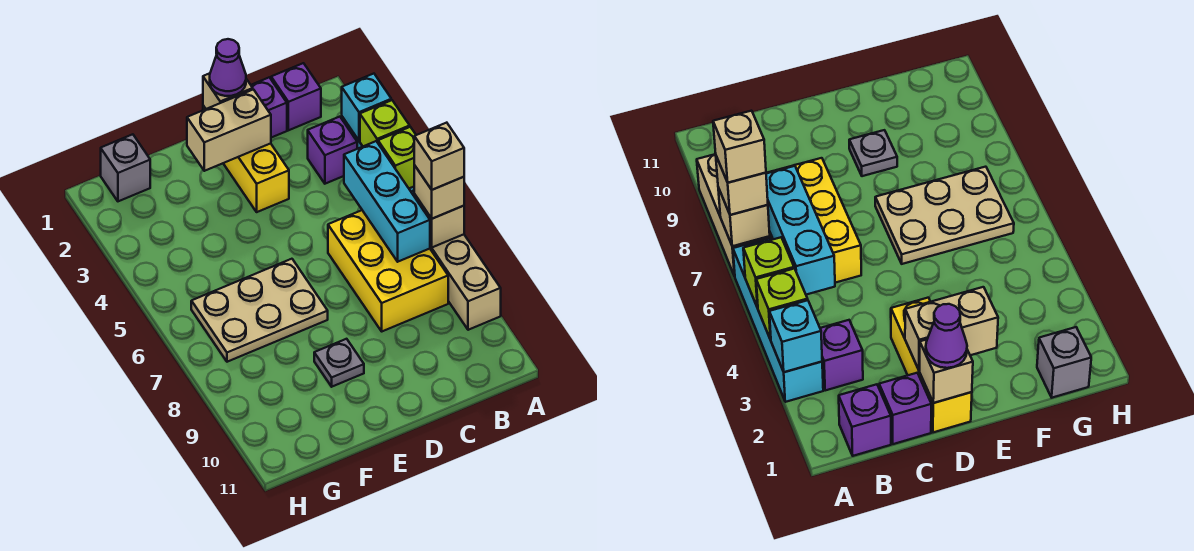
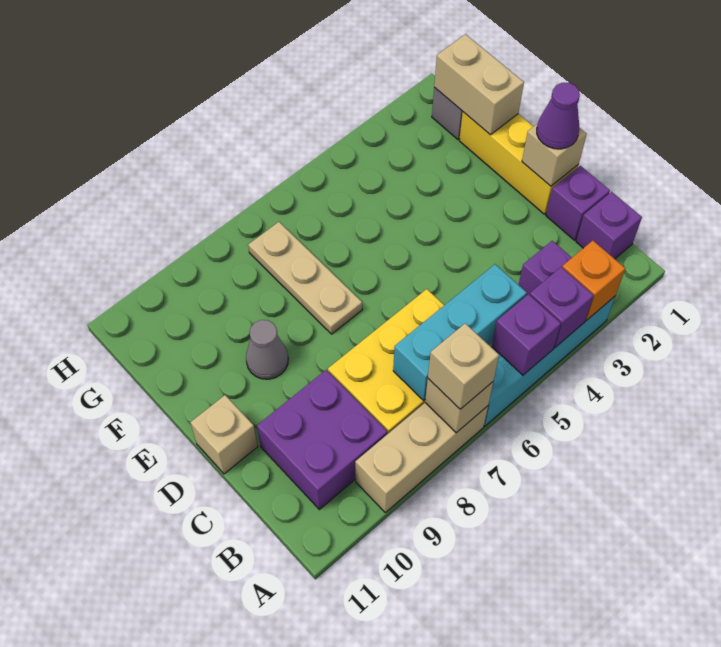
cyan 1x1 brick [342,74,391,141] -> orange 1x1 brick [562,241,625,320]
lime 1x1 brick [360,100,410,146] -> purple 1x1 brick [530,267,594,347]
lime 1x1 brick [378,127,416,188] -> purple 1x1 brick [492,294,561,375]
tan 1x1 brick [414,123,464,190] -> tan 1x1 brick moved to [190,395,258,474]
none -> purple 2x2 brick [257,370,387,509]
yellow 1x3 brick [203,106,289,212] -> yellow 1x3 brick turned to [459,112,578,214]
tan 1x2 brick [187,89,271,171] -> tan 1x2 brick moved to [434,34,524,135]
tan 2x3 plate [191,259,328,362] -> tan 1x3 plate [248,222,362,334]
grey 1x1 plate [314,339,364,387] -> grey 1x1 cone [246,320,288,379]

